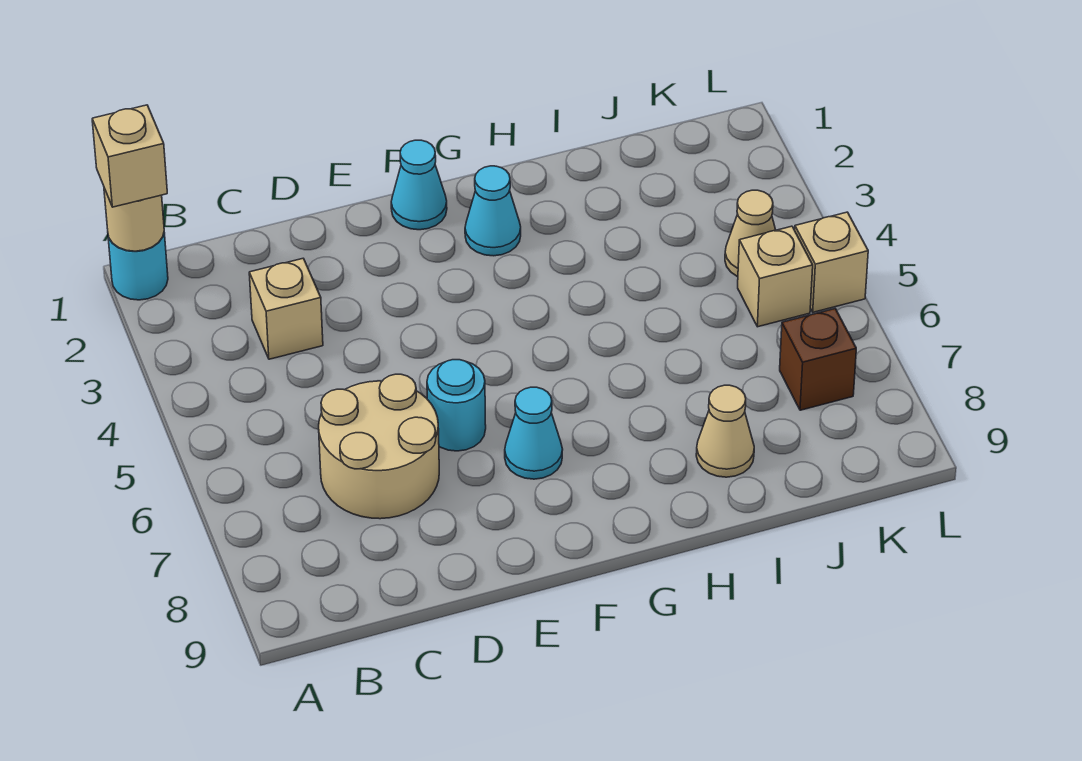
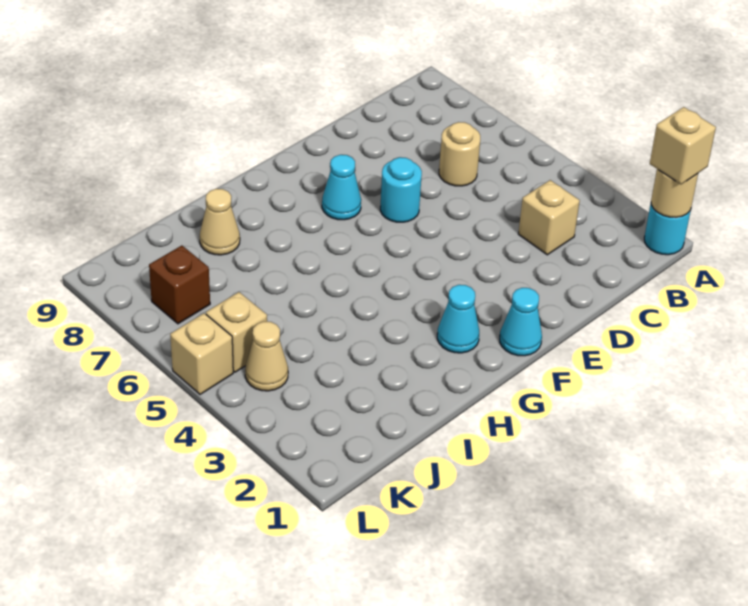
tan 2x2 round brick [319,374,439,519] -> tan 1x1 round brick [439,122,480,186]

